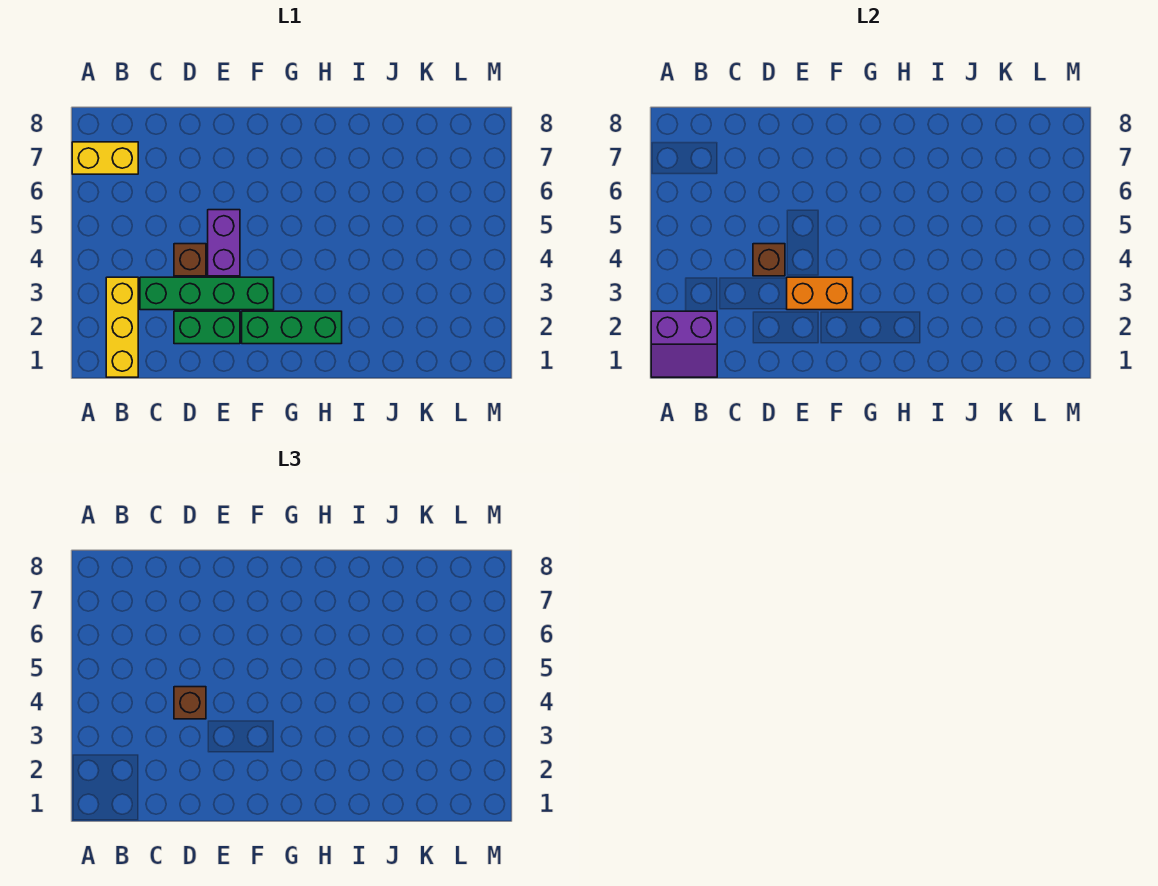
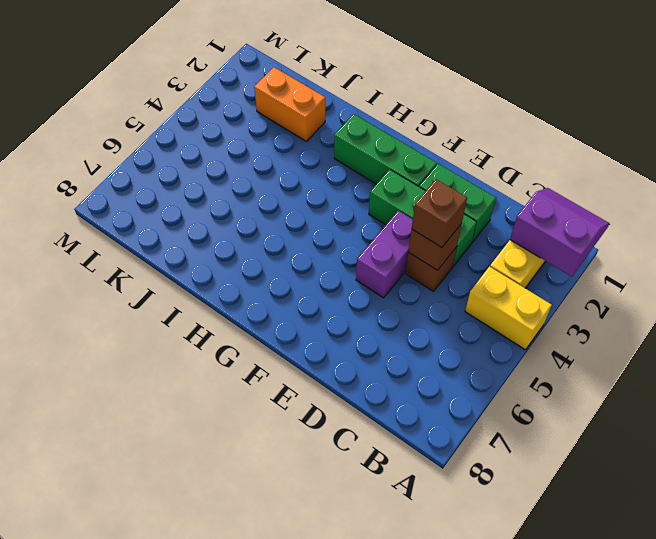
yellow 1x2 brick [72,142,138,174] -> yellow 1x2 brick moved to [465,267,552,350]
green 1x4 brick [140,277,274,310] -> green 1x3 brick [369,170,477,266]
orange 1x2 brick [787,277,853,310] -> orange 1x2 brick moved to [254,67,325,142]

